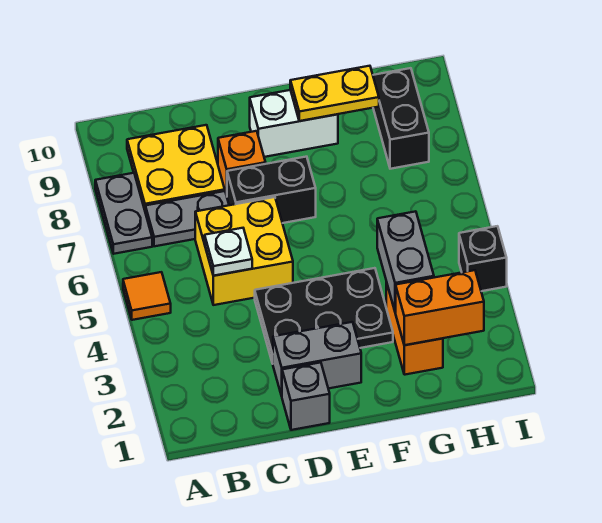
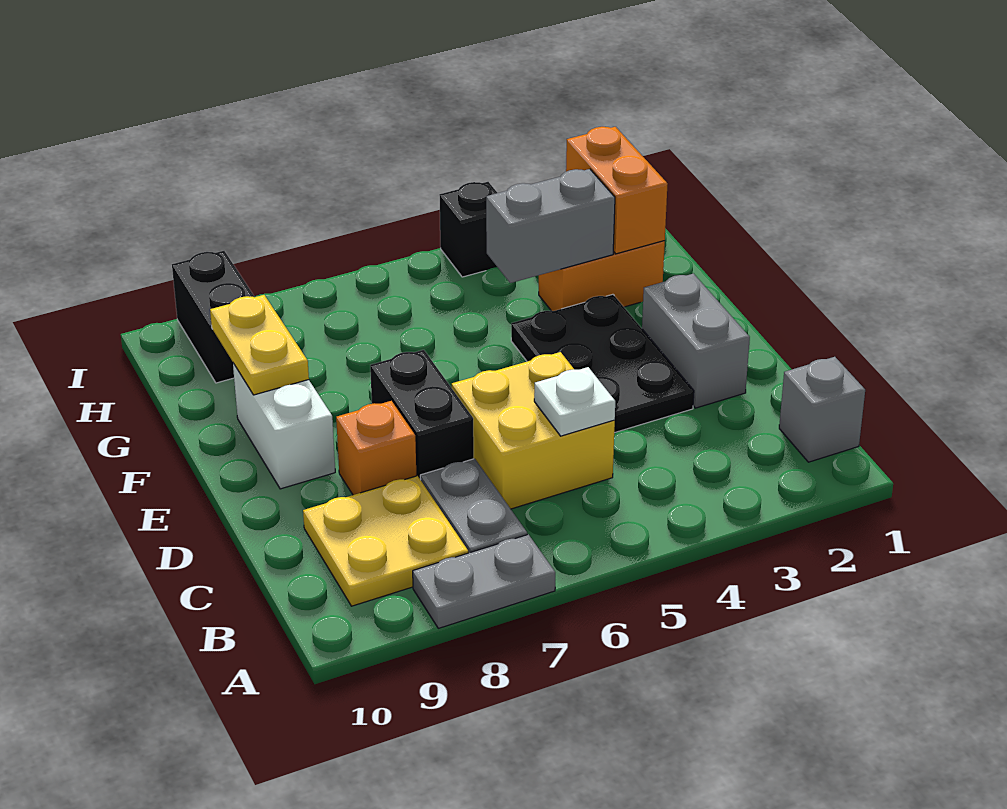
orange 1x1 tile [123,272,171,320] -> none
grey 1x1 brick [282,362,330,430] -> grey 1x1 brick moved to [779,357,865,462]
black 1x2 brick [373,68,429,169] -> black 1x2 brick turned to [172,251,254,383]

